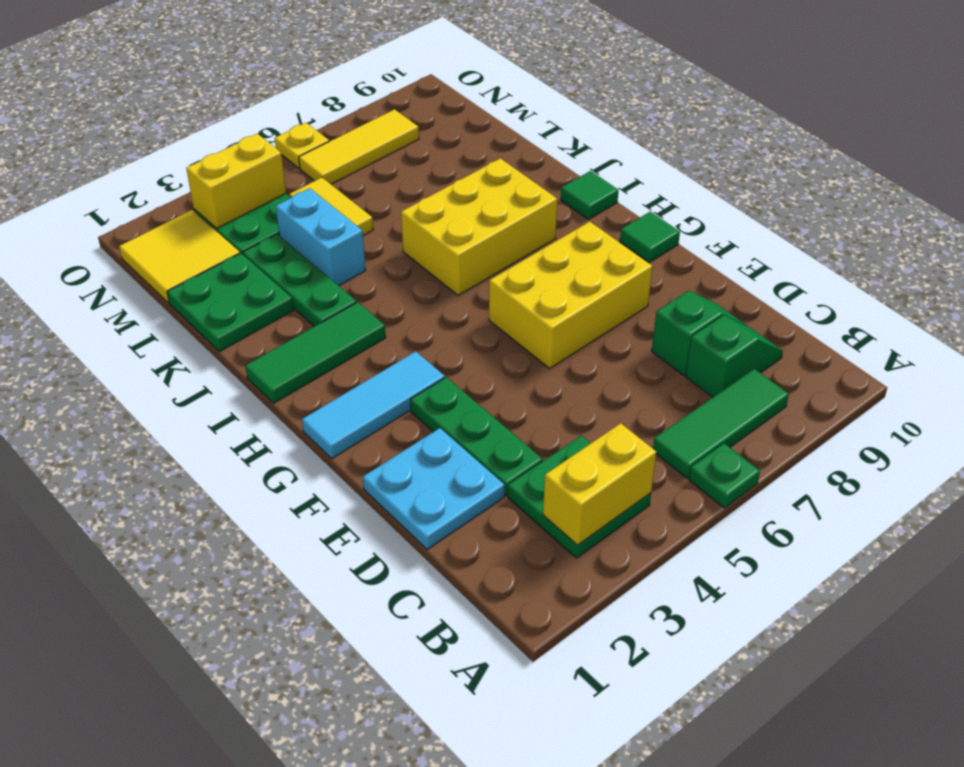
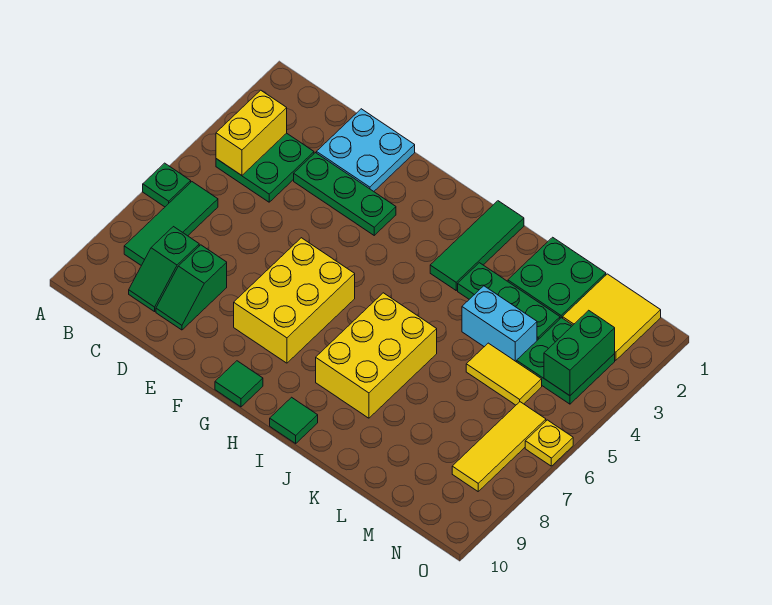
cyan 1x3 tile [302,351,445,458] -> none
yellow 1x2 brick [186,134,286,229] -> green 1x2 brick [544,310,615,396]

